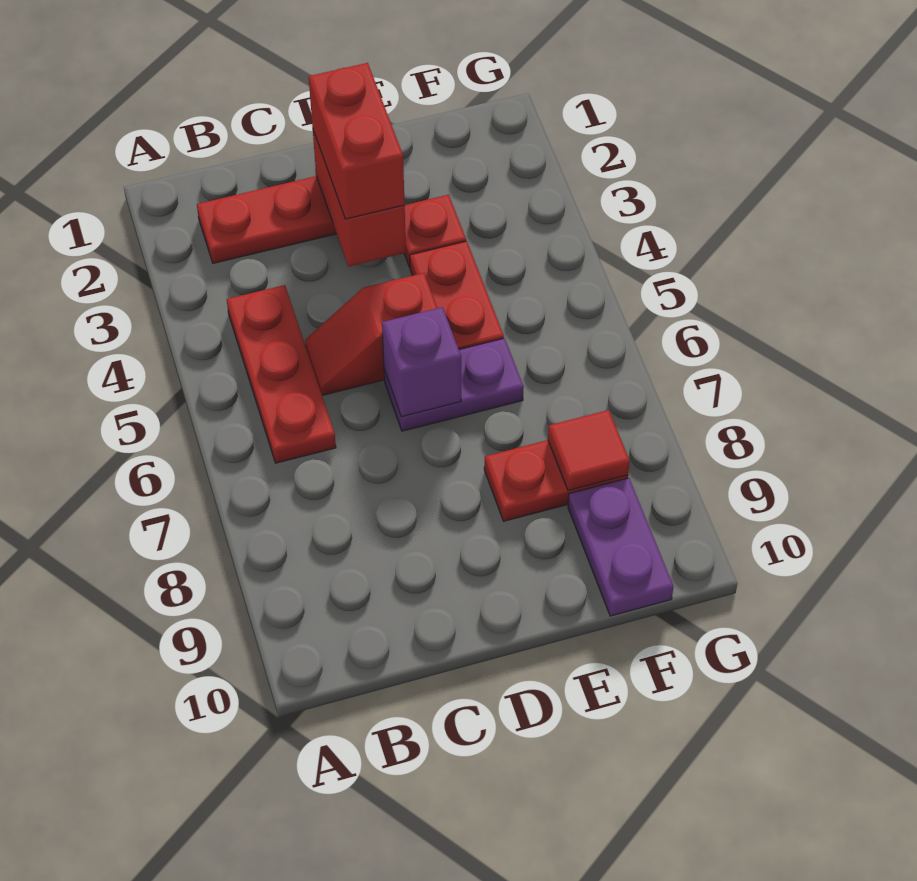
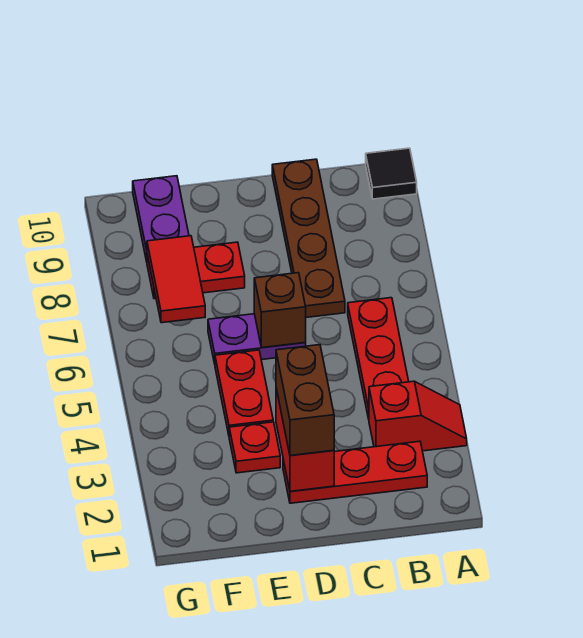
none -> black 1x1 tile [366,148,417,199]
red 1x2 slope [305,273,437,395] -> red 1x2 slope moved to [369,381,467,451]
none -> brown 1x4 plate [272,159,345,317]
red 1x2 brick [309,63,405,219] -> brown 1x2 brick [276,345,334,455]
purple 1x1 brick [382,307,461,417] -> brown 1x1 brick [254,273,306,348]
red 1x1 tile [548,410,630,490] -> red 1x2 tile [147,236,205,323]

